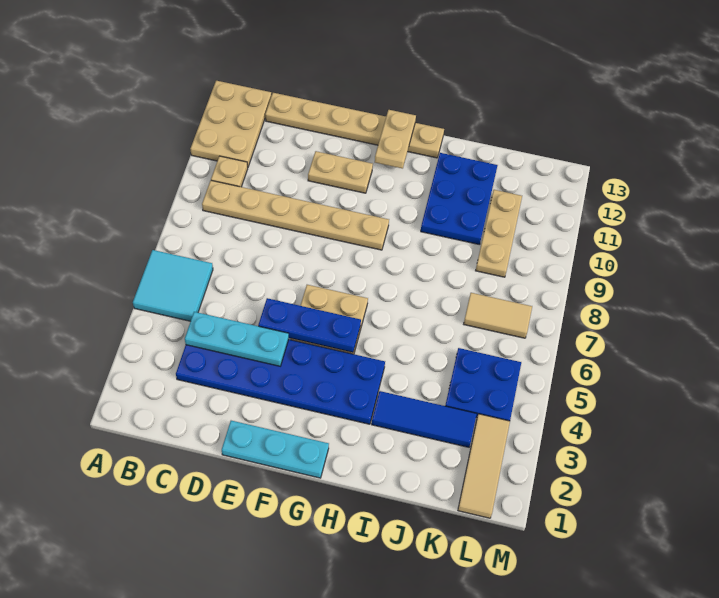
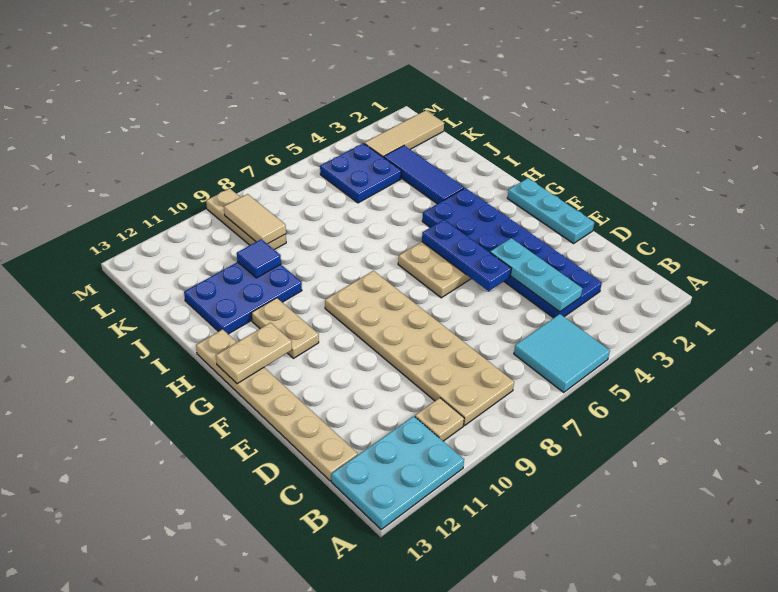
tan 2x3 plate [190,81,272,167] -> cyan 2x3 plate [331,416,464,529]
tan 1x6 plate [202,180,389,250] -> tan 2x6 plate [325,271,514,426]
tan 1x2 plate [308,151,373,193] -> tan 1x2 plate moved to [251,298,319,358]
none -> blue 1x1 tile [237,239,281,278]
tan 1x2 tile [464,293,532,338] -> tan 1x2 tile moved to [224,194,286,244]
tan 1x3 plate [476,190,522,277] -> tan 1x3 plate turned to [206,188,286,250]

